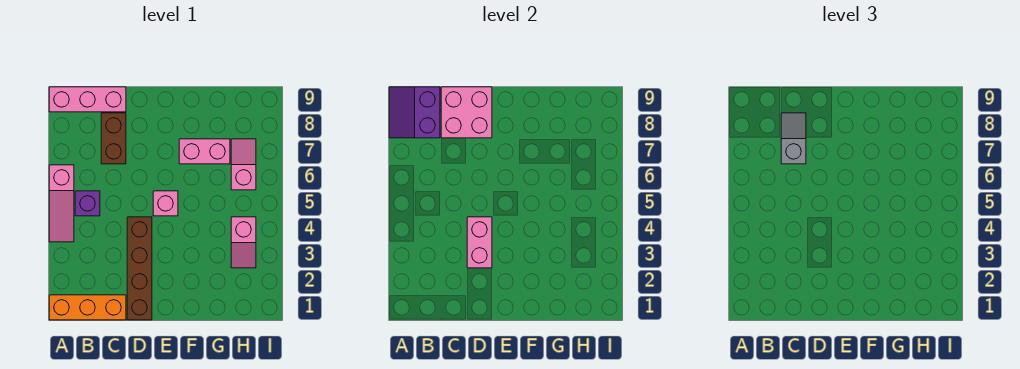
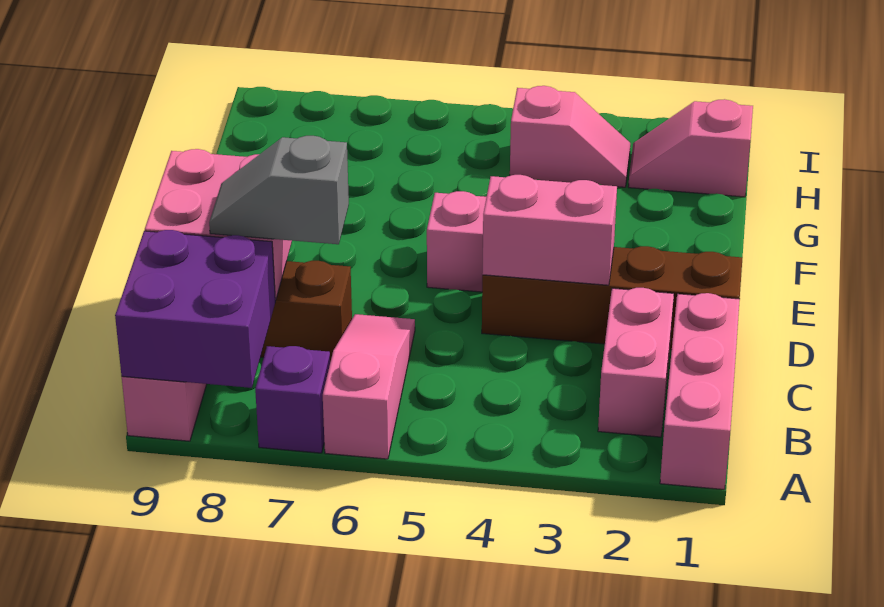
orange 1x3 brick [49,295,126,320] -> pink 1x3 brick [660,293,740,489]
pink 1x3 slope [49,165,74,242] -> pink 1x3 slope turned to [323,314,415,459]
purple 2x2 slope [389,87,440,138] -> purple 2x2 brick [115,230,275,388]
purple 1x1 brick [75,191,100,216] -> purple 1x1 brick moved to [255,346,330,453]
pink 1x2 brick [179,139,230,164] -> pink 1x2 brick moved to [598,288,674,437]
pink 1x2 slope [231,139,256,190] -> pink 1x2 slope moved to [628,99,753,197]

